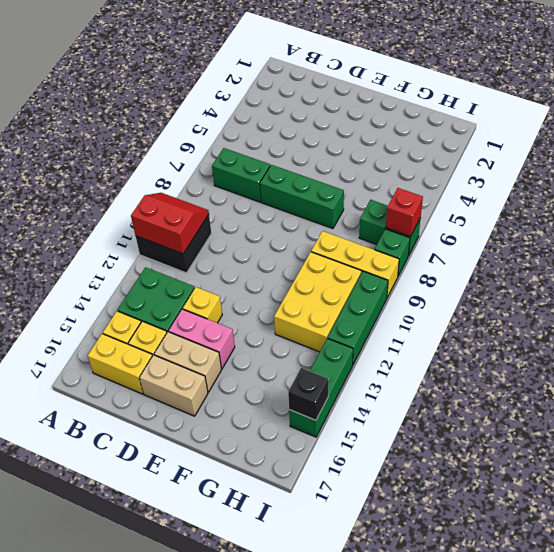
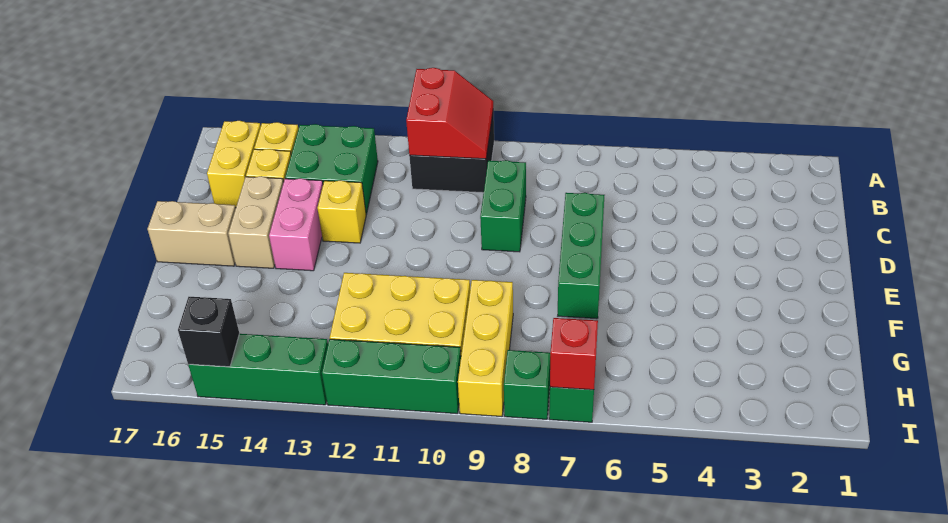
green 1x2 brick [212,148,270,202] -> green 1x2 brick moved to [480,160,526,252]
tan 1x2 brick [140,355,208,416] -> tan 1x2 brick turned to [147,201,236,266]

